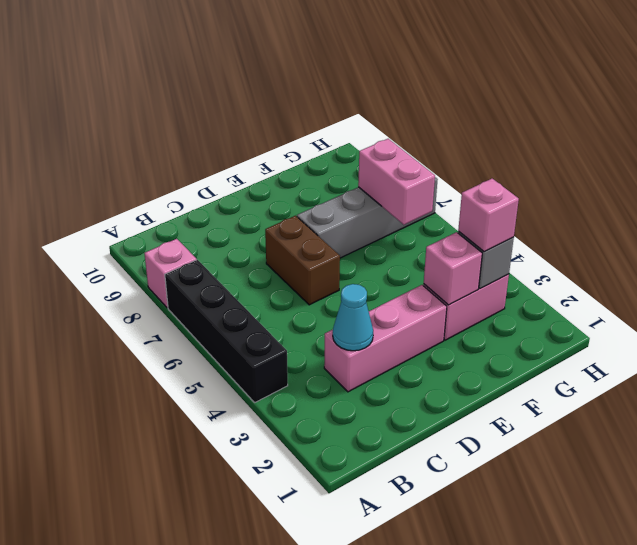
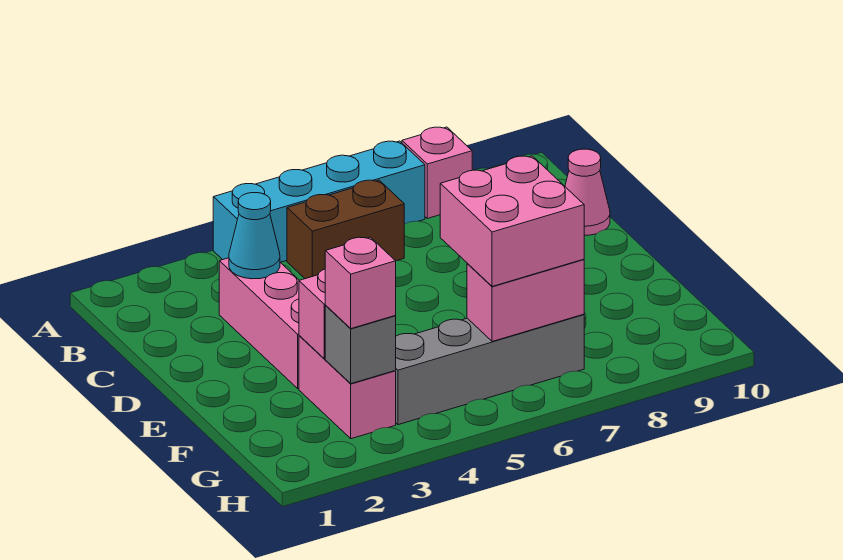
black 1x4 brick [165,260,288,402] -> cyan 1x4 brick [213,141,425,262]
none -> pink 1x1 cone [565,149,610,235]
brown 1x2 brick [265,216,340,305] -> brown 1x2 brick moved to [287,180,404,279]
grey 1x4 brick [297,177,438,258] -> grey 1x4 brick turned to [395,314,584,425]
none -> pink 2x2 brick [440,156,584,286]

